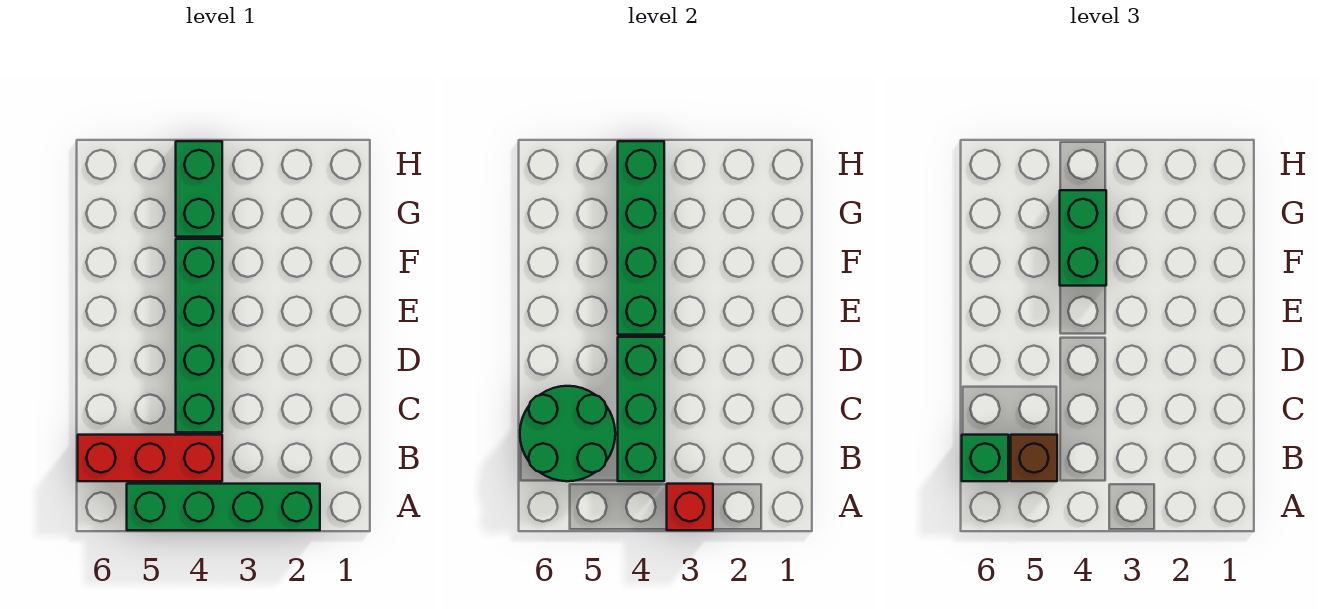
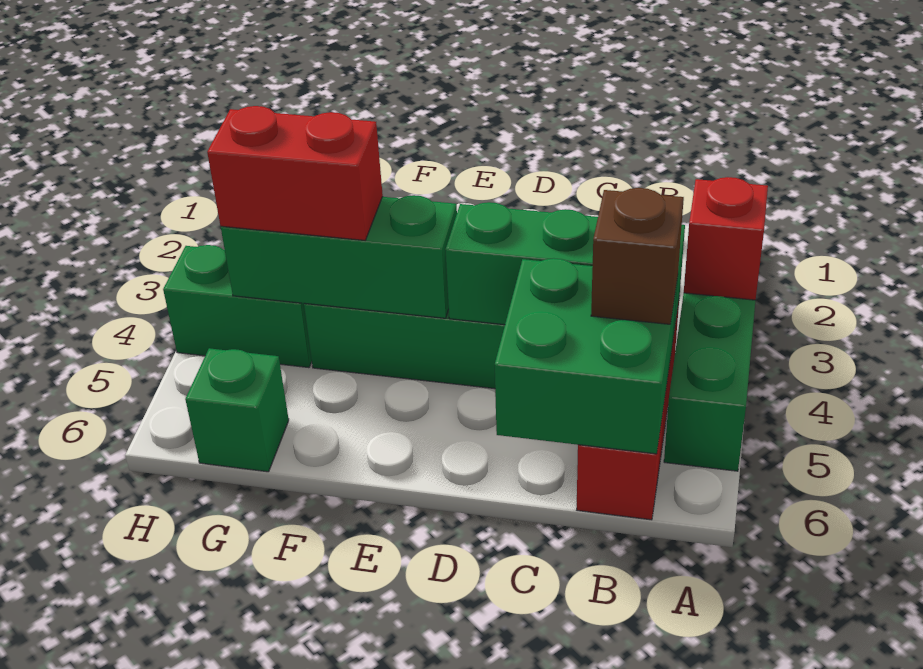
green 2x2 round brick [520,386,615,481] -> green 2x2 brick [495,258,678,454]
green 1x1 brick [962,435,1008,481] -> green 1x1 brick moved to [185,348,289,472]
green 1x4 brick [618,141,664,335] -> green 1x3 brick [221,195,457,318]
green 1x2 brick [1060,190,1106,286] -> red 1x2 brick [207,106,383,240]

